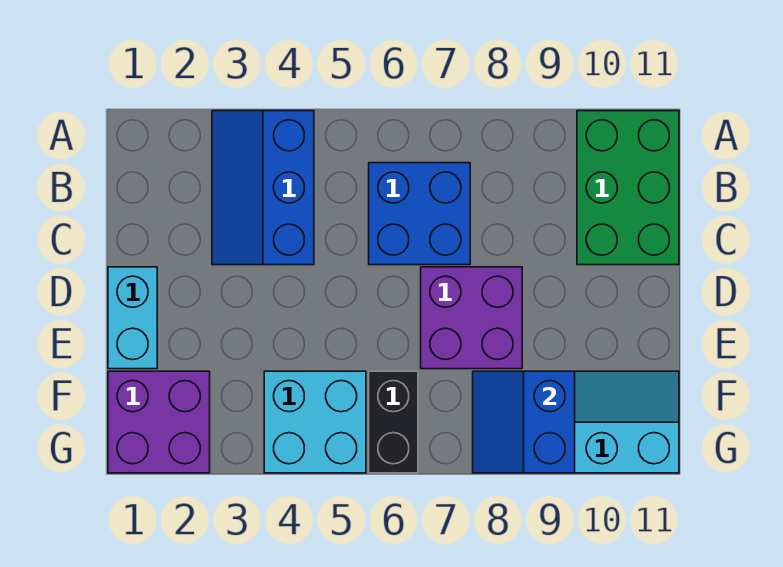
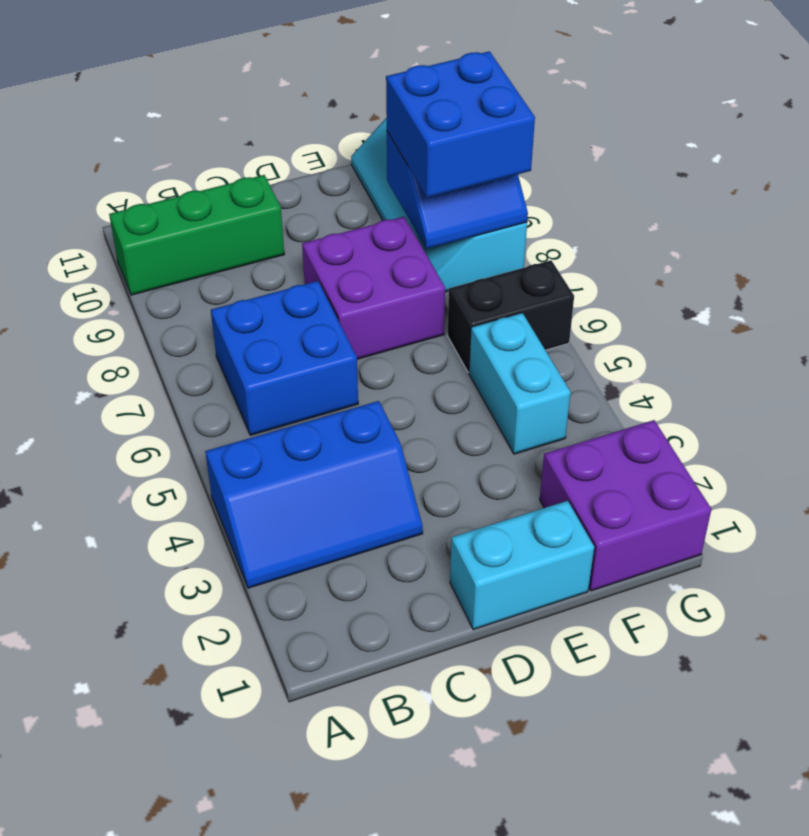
green 2x3 brick [577,111,679,265] -> green 1x3 brick [109,175,284,295]
cyan 2x2 brick [264,371,366,473] -> cyan 1x2 brick [469,313,571,454]
none -> blue 2x2 brick [386,51,535,198]

